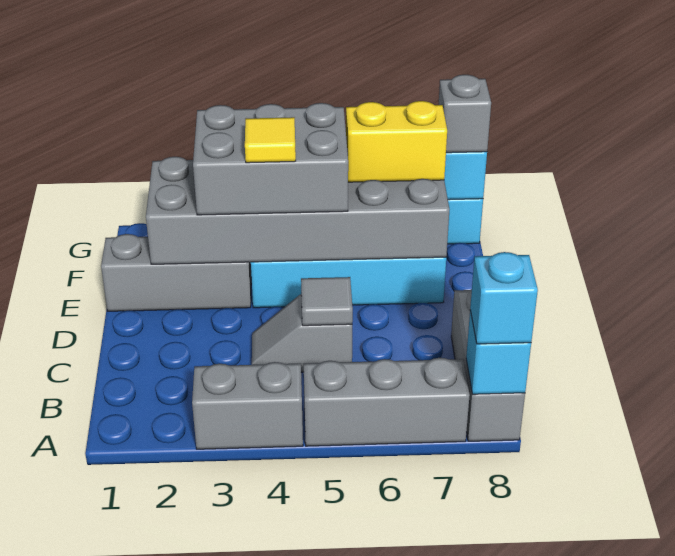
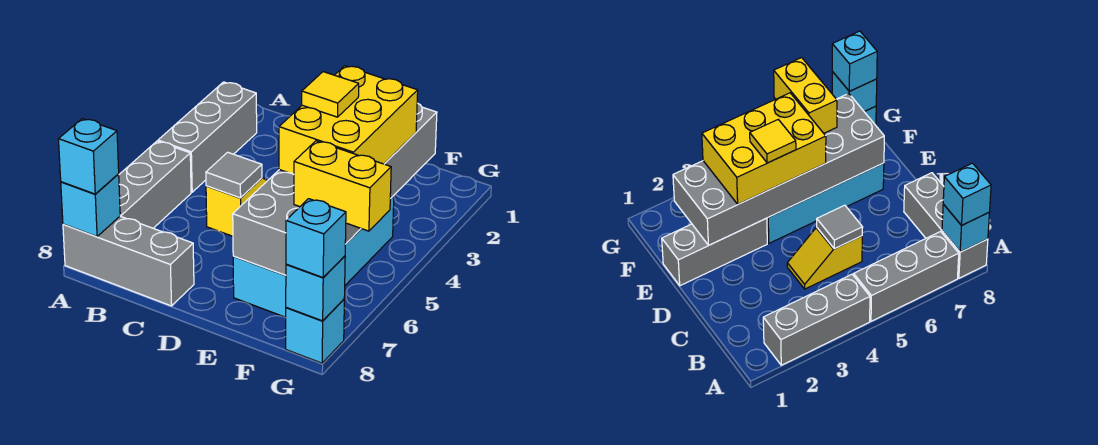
grey 1x2 brick [192,362,303,449] -> grey 1x3 brick [158,82,257,192]
grey 1x2 slope [252,294,352,372] -> yellow 1x2 slope [206,178,267,236]
grey 2x3 brick [193,103,348,215] -> yellow 2x3 brick [279,66,418,174]
yellow 1x2 brick [346,101,447,182] -> yellow 1x2 brick turned to [294,141,391,231]
grey 1x1 brick [439,75,491,153] -> cyan 1x1 brick [286,199,346,277]

